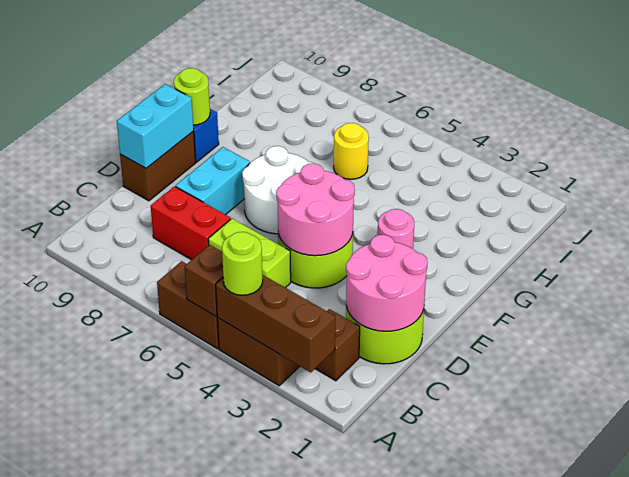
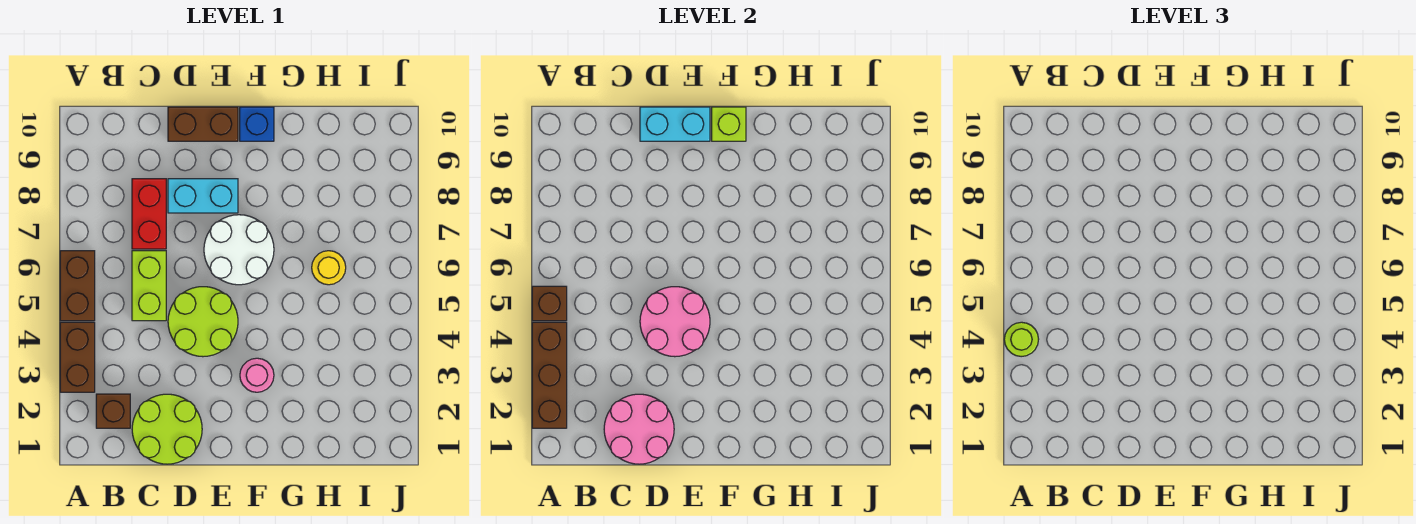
lime 1x1 round brick [174,68,210,125] -> lime 1x1 brick [712,107,746,141]

